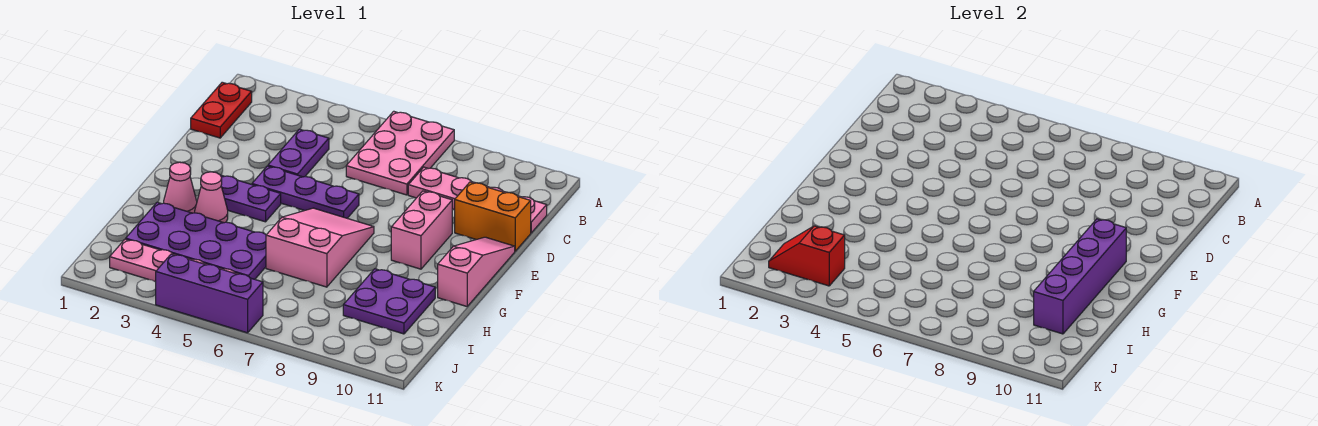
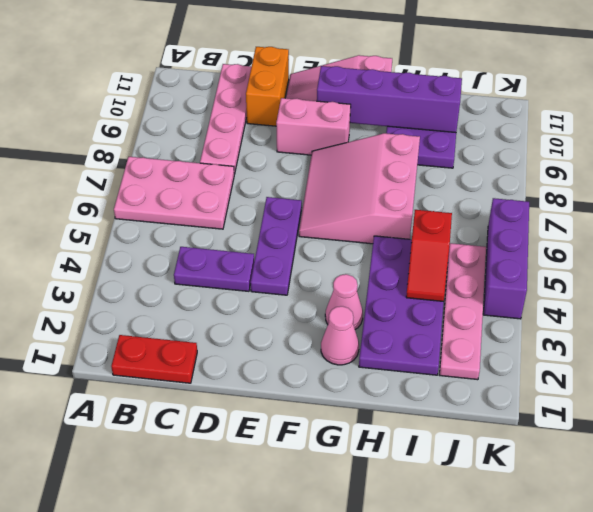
purple 1x2 plate [220,175,281,222] -> none
pink 2x3 slope [266,208,374,287] -> pink 3x3 slope [299,133,420,244]
red 1x2 slope [769,226,845,286] -> red 1x2 slope moved to [406,210,452,302]

